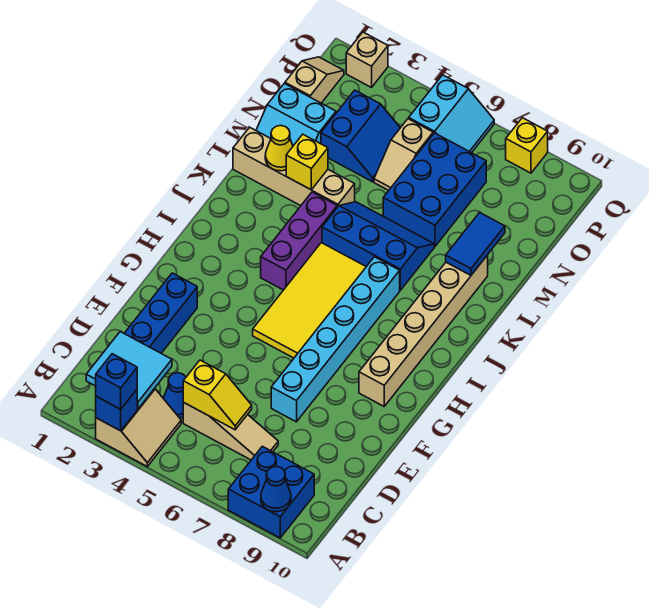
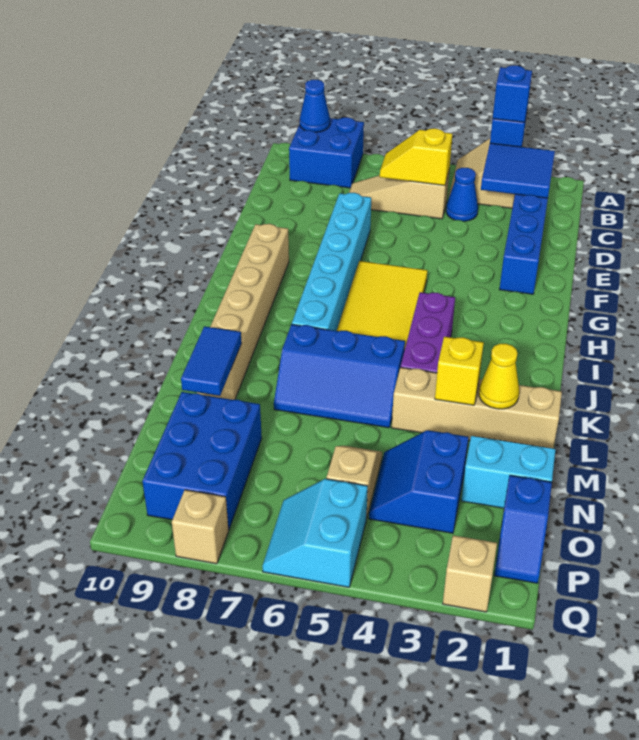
cyan 2x2 tile [86,332,172,409] -> blue 2x2 tile [481,143,555,198]
blue 2x3 brick [383,133,486,246] -> blue 2x3 brick moved to [142,392,262,530]
tan 1x2 slope [285,57,344,103] -> blue 1x2 slope [494,475,552,583]
yellow 1x1 brick [506,118,548,173] -> tan 1x1 brick [172,490,229,564]

